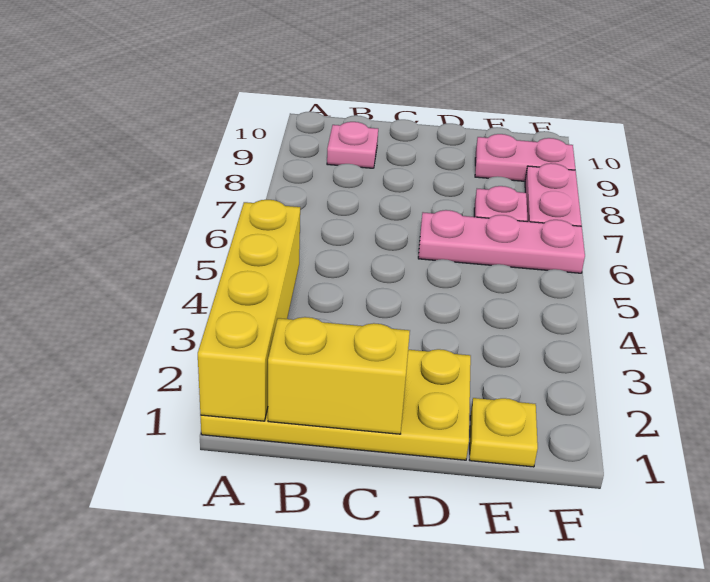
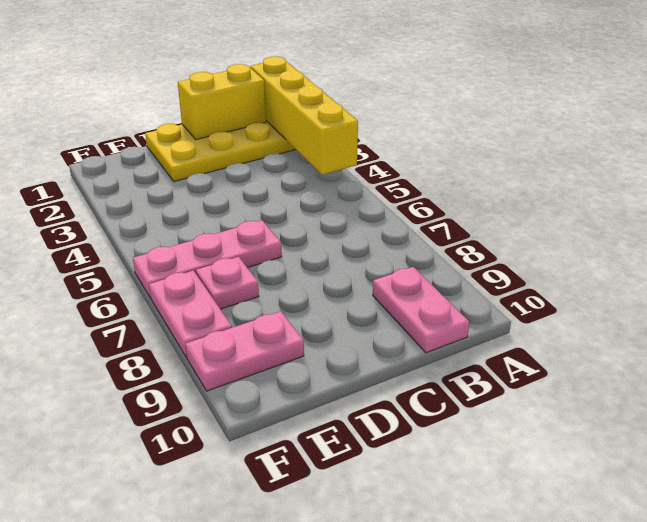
pink 1x1 plate [327,122,378,168] -> pink 1x2 plate [373,267,469,353]
yellow 1x1 plate [470,398,538,467] -> none

